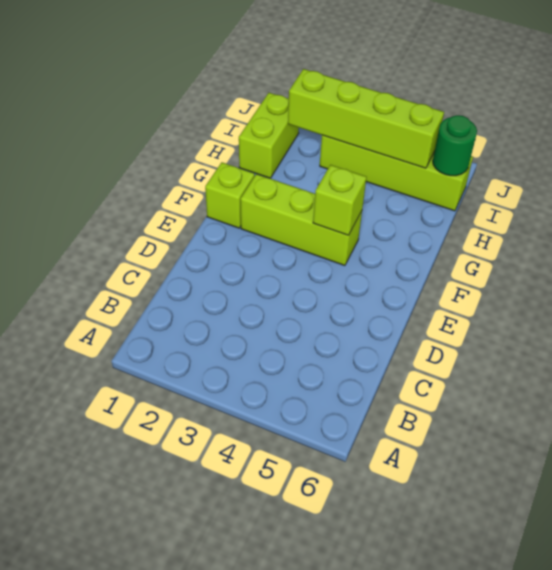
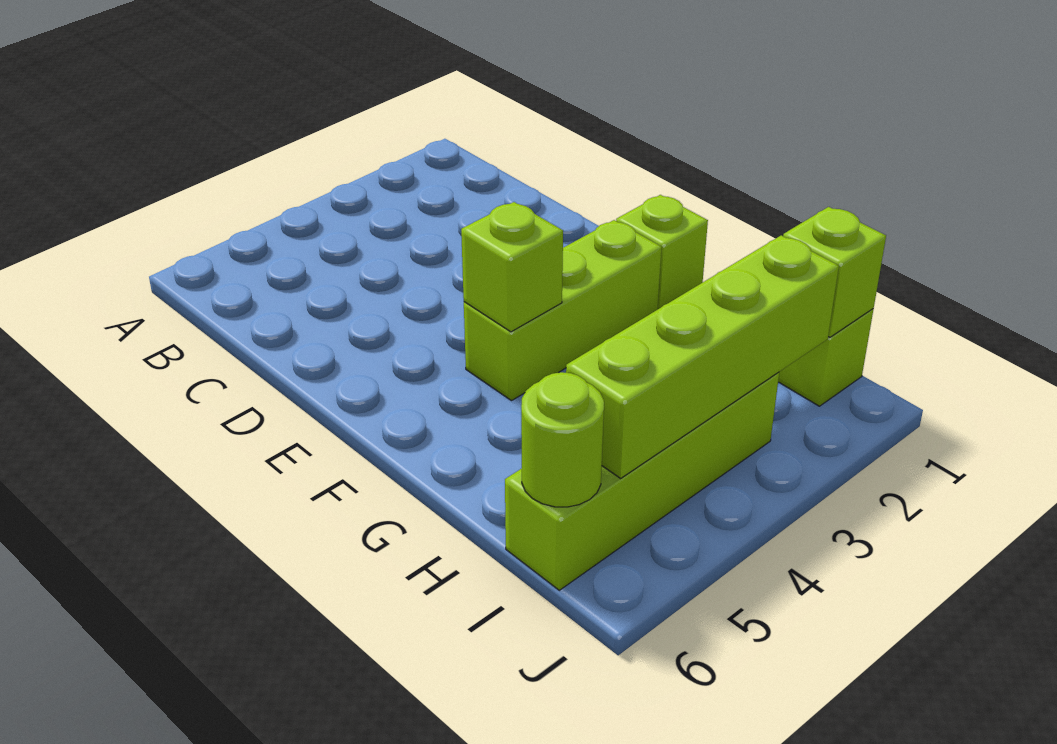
none -> lime 1x1 brick [783,207,886,337]
green 1x1 round brick [433,115,477,176] -> lime 1x1 round brick [521,372,604,507]

